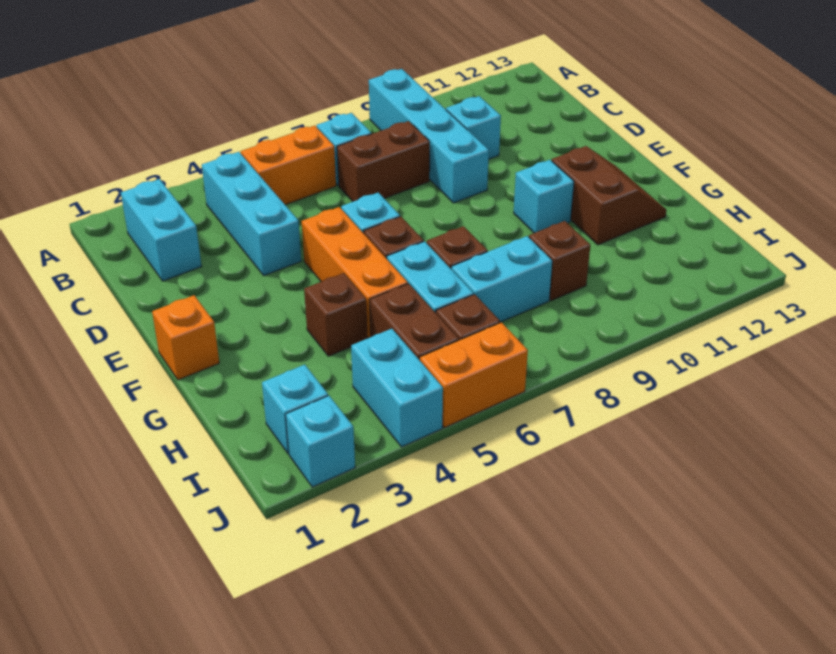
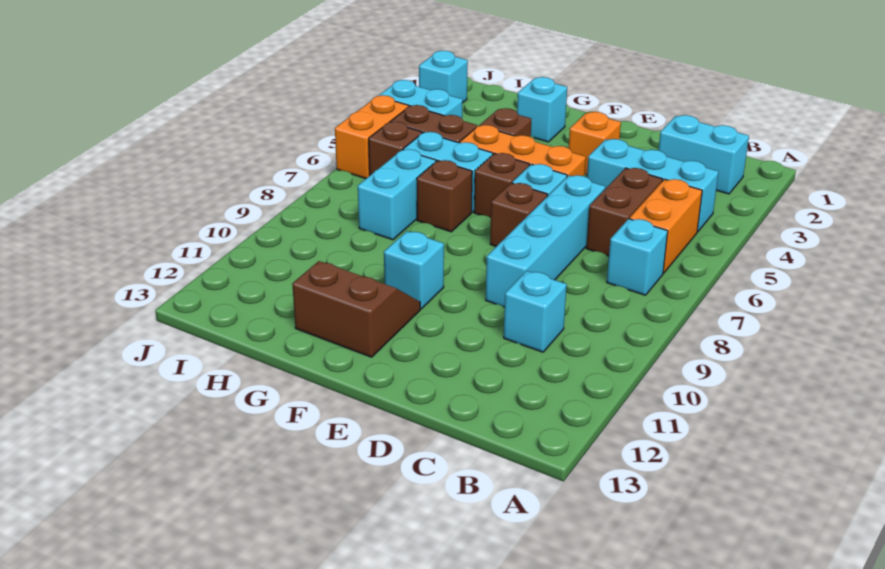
cyan 1x4 brick [369,69,489,203] -> cyan 1x4 brick turned to [486,175,605,307]
brown 1x2 brick [337,121,430,202] -> brown 1x2 brick moved to [586,168,662,256]
orange 1x1 brick [152,295,219,380] -> orange 1x1 brick moved to [569,112,621,175]
brown 2x2 slope [552,146,666,245] -> brown 2x2 slope turned to [292,261,420,357]
brown 1x1 brick [529,221,590,301] -> brown 1x1 brick moved to [490,183,547,246]
cyan 1x1 brick [262,365,328,454] -> cyan 1x1 brick moved to [517,77,567,142]

